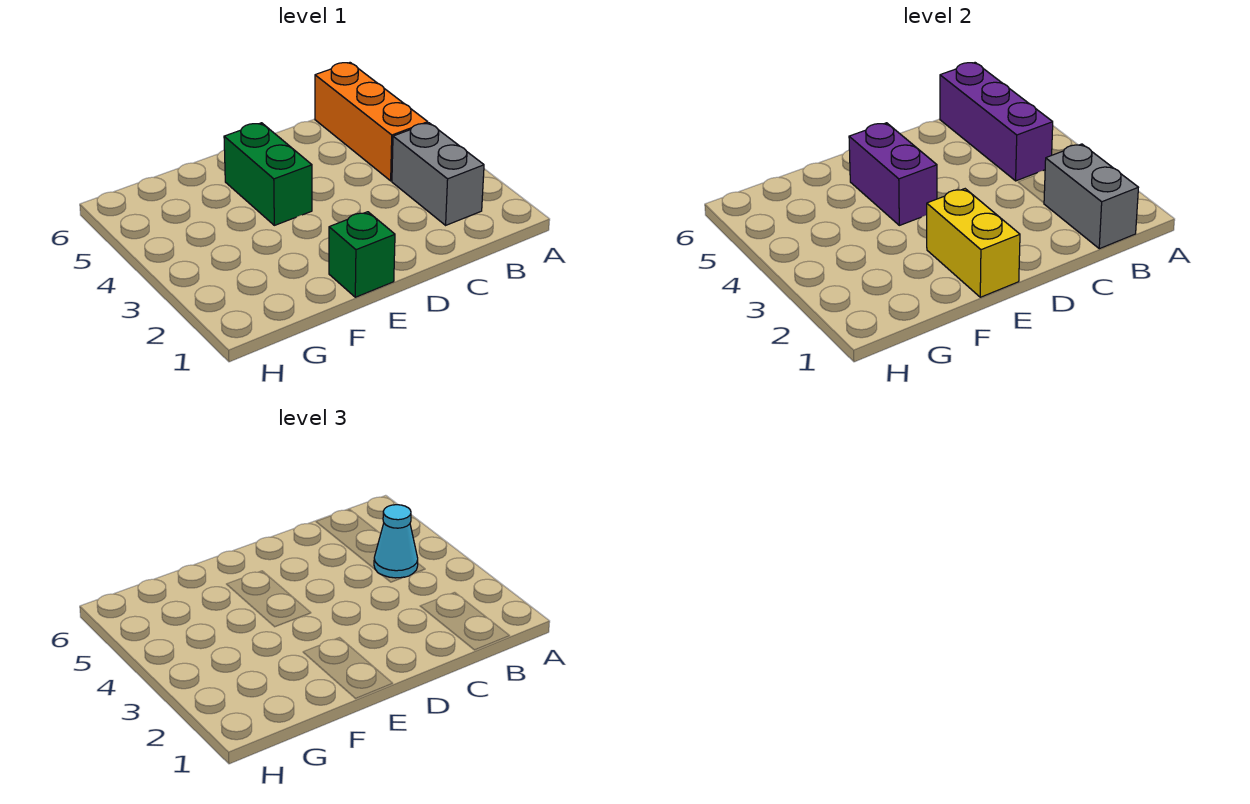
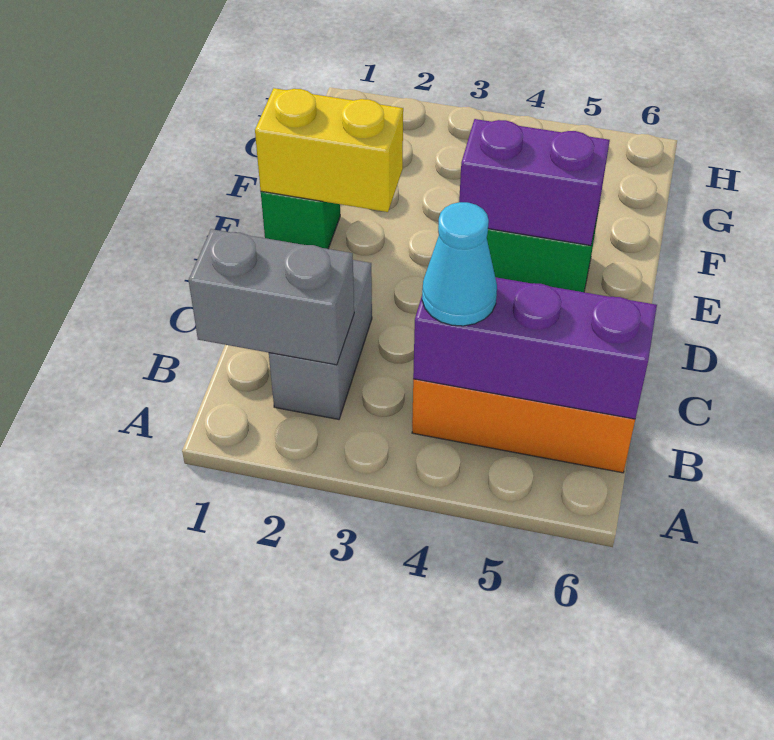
grey 1x2 brick [392,123,484,225] -> grey 1x2 brick turned to [269,260,372,419]

